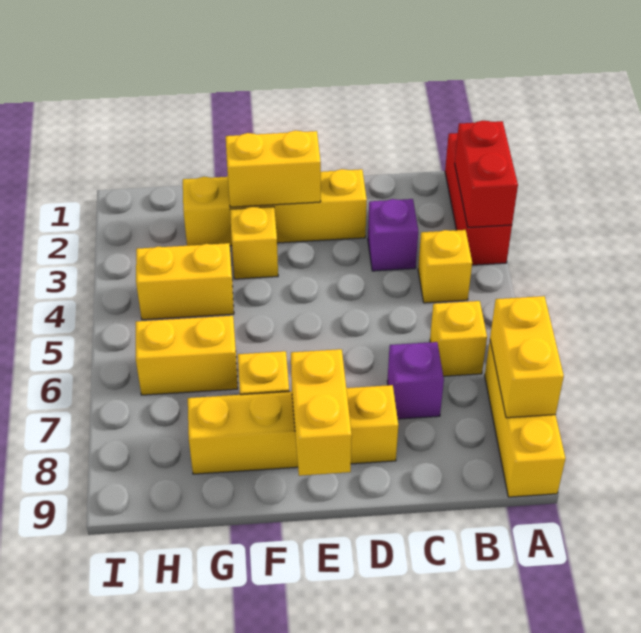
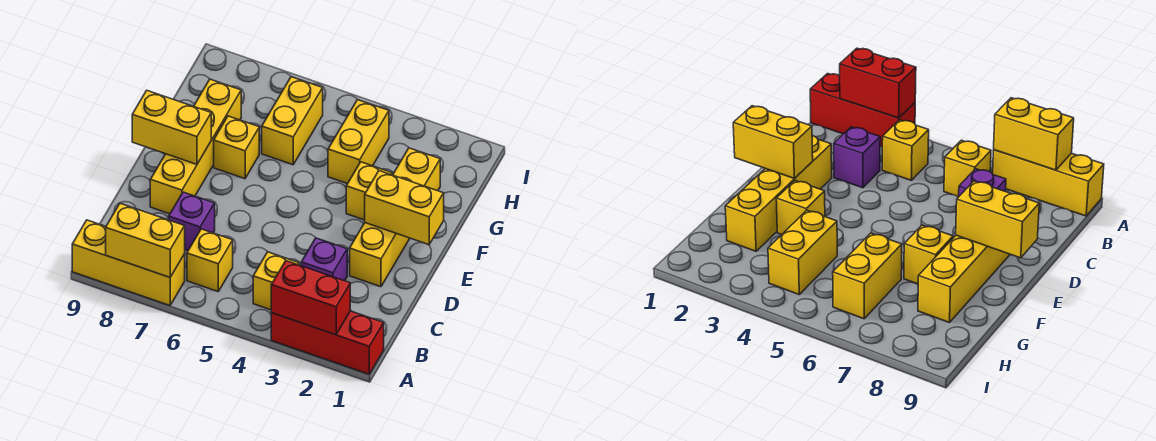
yellow 1x2 brick [226,130,321,207] -> yellow 1x2 brick turned to [365,171,444,245]

